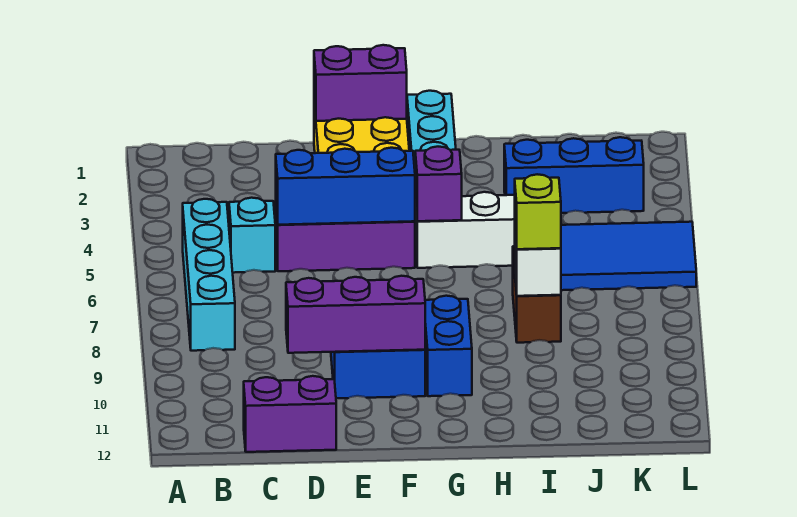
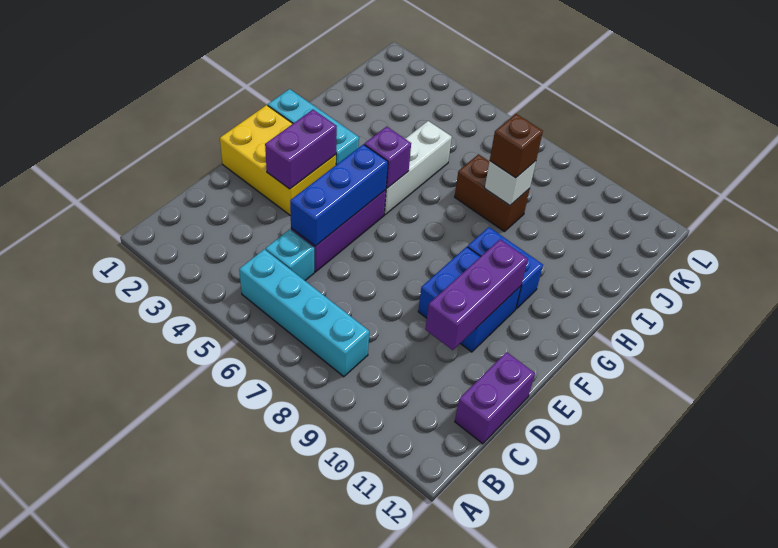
purple 1x2 brick [314,45,407,121] -> purple 1x2 brick moved to [265,110,337,189]
blue 1x3 brick [504,137,644,213] -> none
lime 1x1 brick [515,174,561,249] -> brown 1x1 brick [490,114,543,178]
blue 2x3 tile [561,222,696,290] -> none

